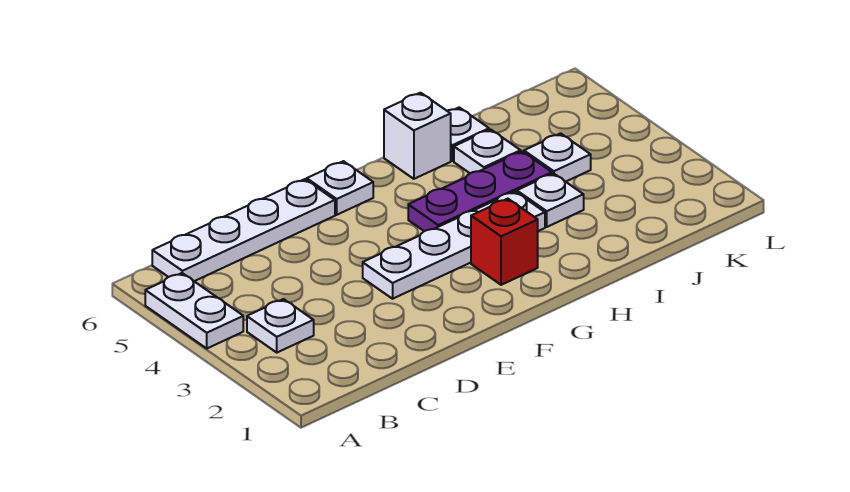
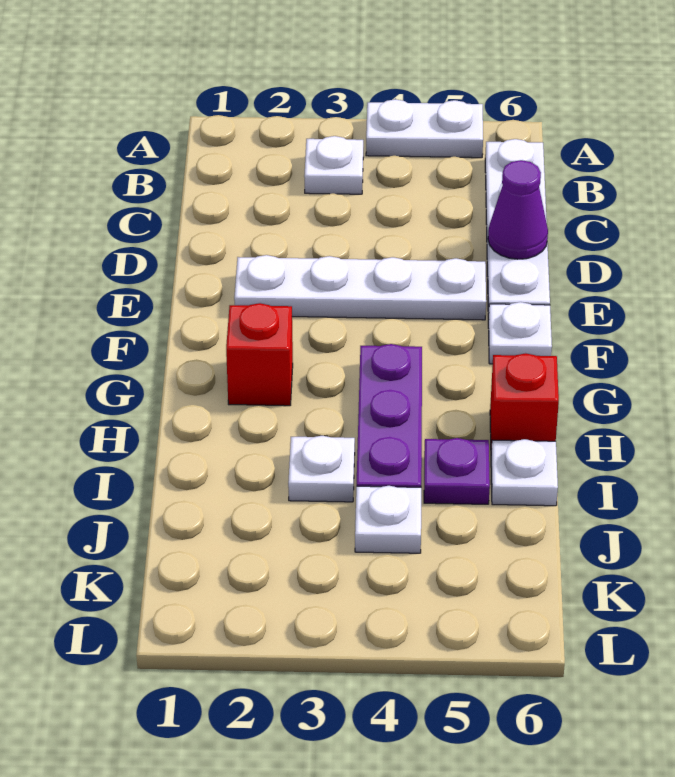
none -> purple 1x1 cone [488,160,548,259]
white 1x4 plate [363,191,545,299] -> white 1x4 plate turned to [234,255,486,320]
white 1x1 brick [384,93,451,179] -> red 1x1 brick [490,353,559,449]
white 1x1 plate [454,129,521,173] -> purple 1x1 plate [424,438,490,504]

